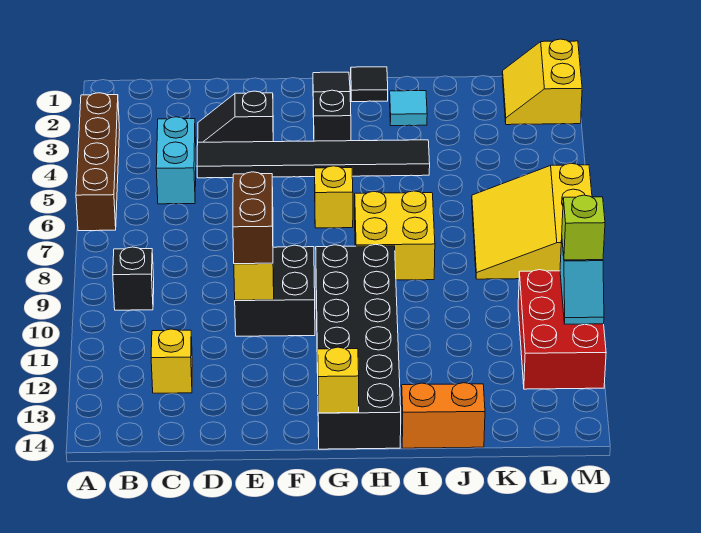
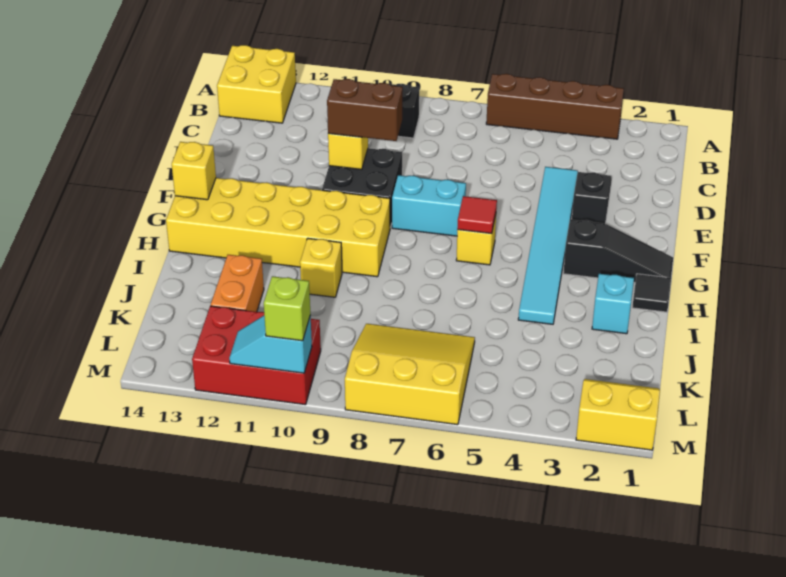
cyan 1x2 brick [156,117,196,204] -> cyan 1x2 brick moved to [392,175,466,236]
yellow 1x1 brick [151,329,192,393] -> yellow 1x1 brick moved to [300,238,342,297]
black 1x6 tile [197,140,430,178] -> cyan 1x6 tile [518,167,578,324]
none -> red 1x1 tile [457,196,497,234]
black 2x6 brick [316,244,401,449] -> yellow 2x6 brick [166,178,390,277]
yellow 2x2 brick [355,191,435,280] -> yellow 2x2 brick moved to [217,45,296,123]
cyan 1x1 tile [390,91,427,126] -> cyan 1x1 brick [592,274,634,334]
orange 1x2 brick [401,383,485,448] -> orange 1x2 brick moved to [211,255,264,312]

